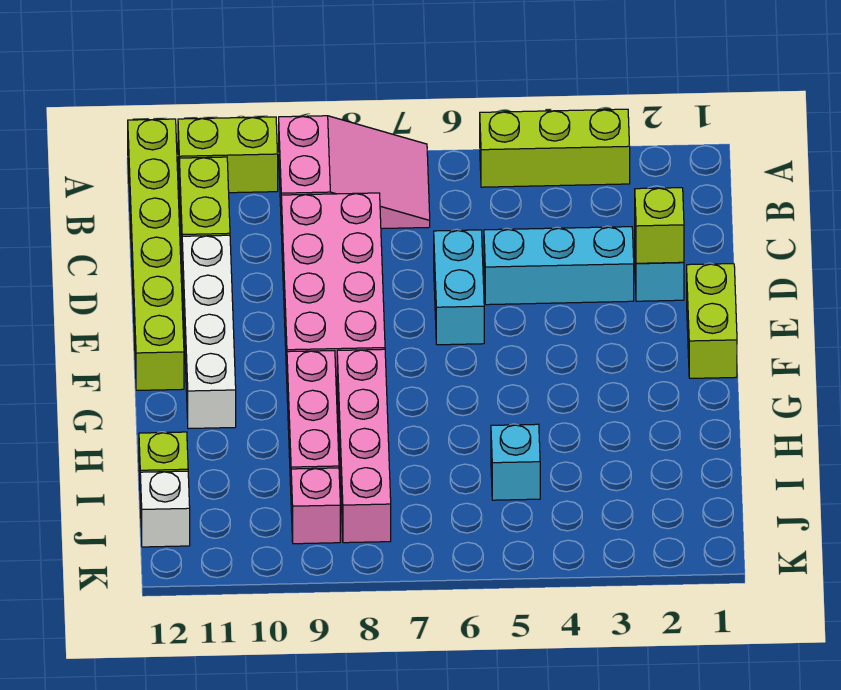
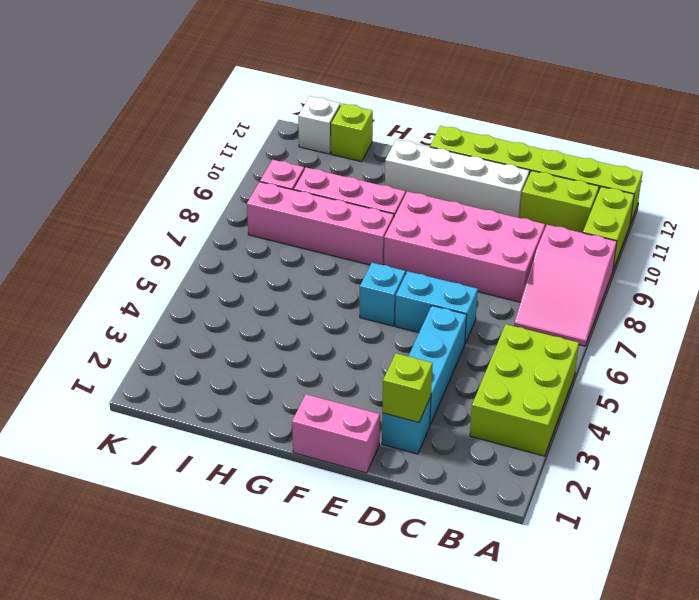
lime 1x3 brick [480,109,630,187] -> lime 2x3 brick [470,324,579,456]
lime 1x2 brick [687,264,737,378] -> pink 1x2 brick [292,394,380,473]
cyan 1x1 brick [491,424,540,500] -> cyan 1x1 brick moved to [360,263,406,326]

